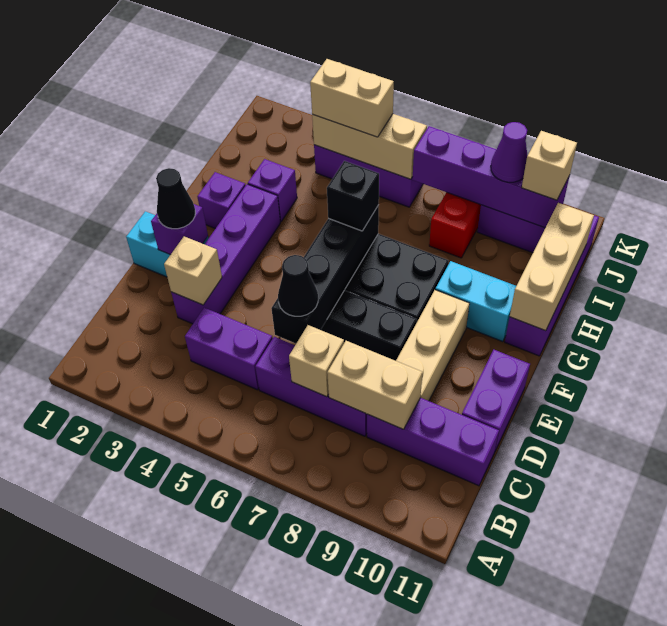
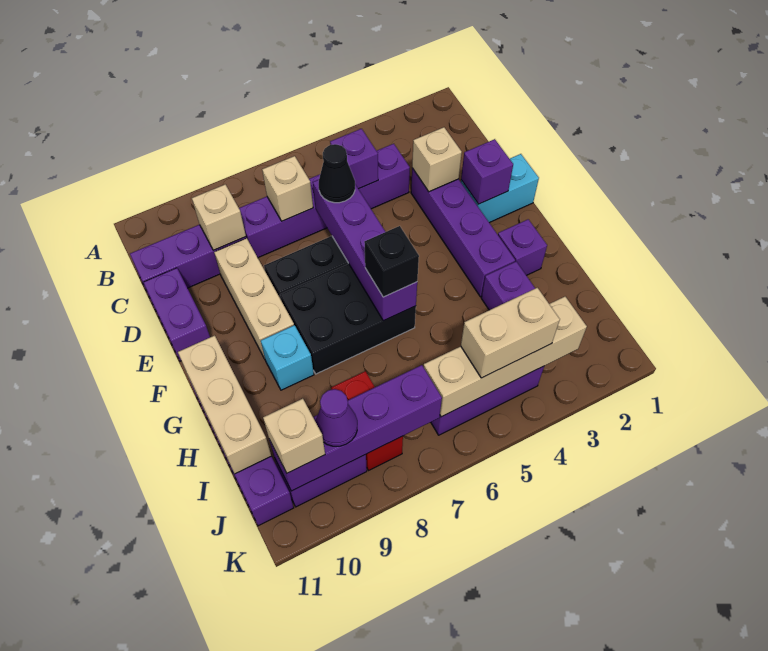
none -> purple 1x1 brick [330,129,378,189]
tan 1x2 brick [327,341,422,429] -> tan 1x1 brick [192,184,246,250]
black 1x4 brick [271,205,379,343] -> purple 1x4 brick [313,180,417,321]
black 1x1 cone [156,168,195,229] -> none
cyan 1x2 brick [435,261,516,342] -> cyan 1x1 brick [261,325,314,390]
tan 1x3 brick [312,114,427,179] -> tan 1x4 brick [424,297,587,417]

